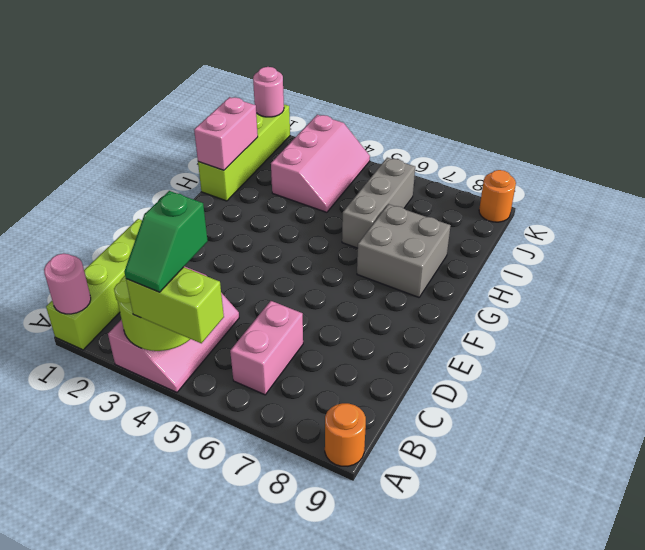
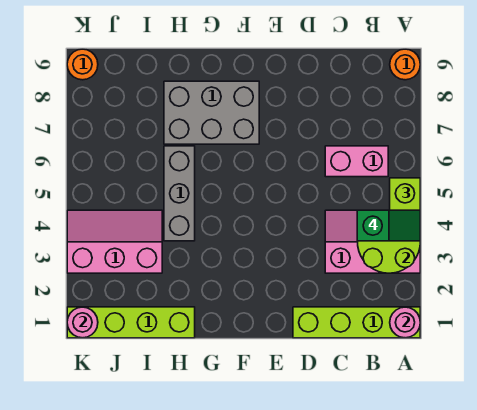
grey 2x2 brick [357,204,451,297] -> grey 2x3 brick [164,81,259,144]
pink 1x2 brick [194,97,258,170] -> none
grey 1x3 brick [342,158,415,248] -> grey 1x3 brick turned to [164,146,195,241]

